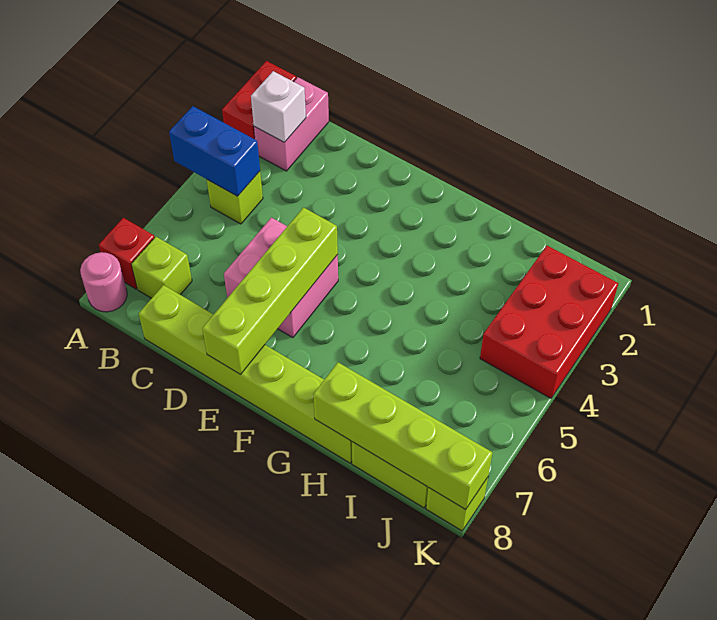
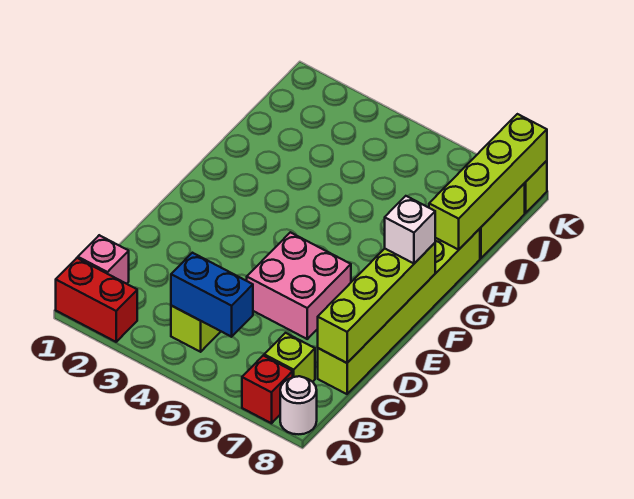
blue 1x2 brick [169,106,260,196] -> blue 1x2 brick turned to [171,253,253,337]
pink 1x1 round brick [80,252,127,312] -> white 1x1 round brick [280,376,317,434]
pink 1x2 brick [254,77,329,171] -> pink 1x1 brick [78,235,129,284]
white 1x1 brick [251,71,306,142] -> white 1x1 brick moved to [385,196,435,263]
lime 1x4 brick [202,208,338,375] -> lime 1x4 brick turned to [318,243,435,363]
red 2x3 brick [480,246,618,398] -> none

